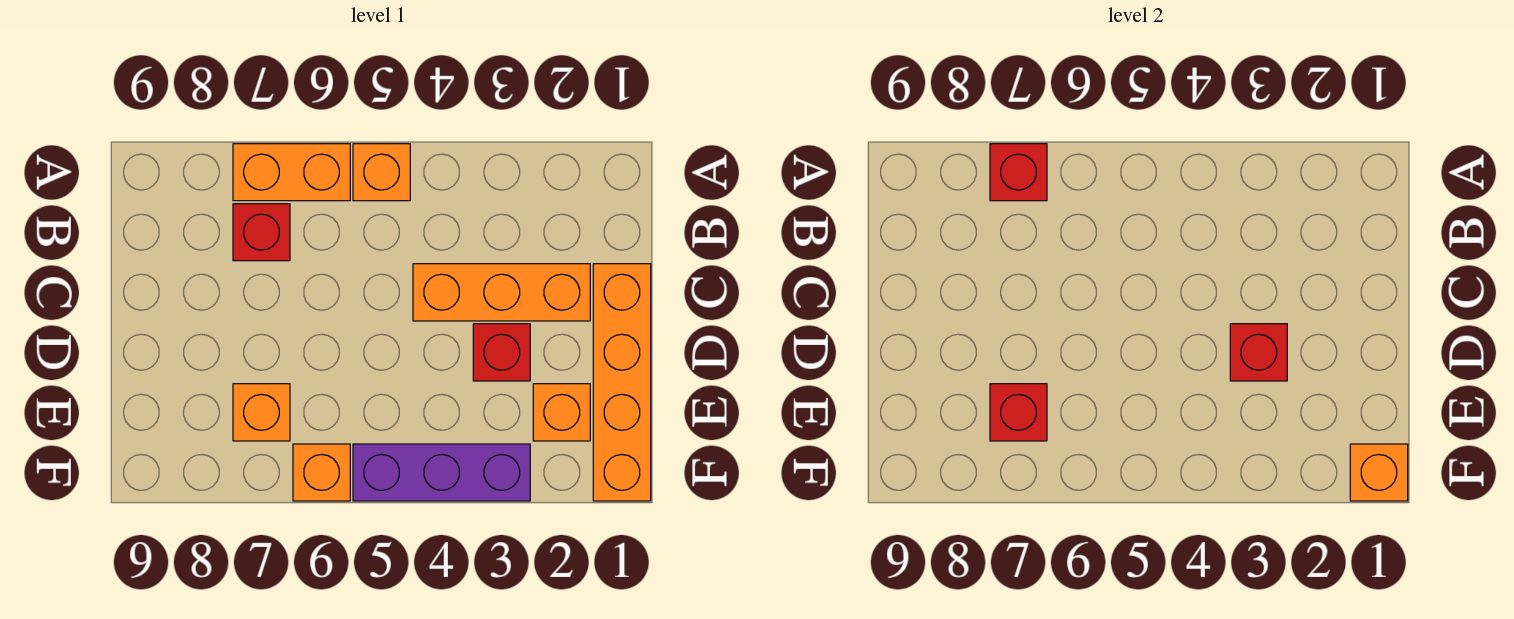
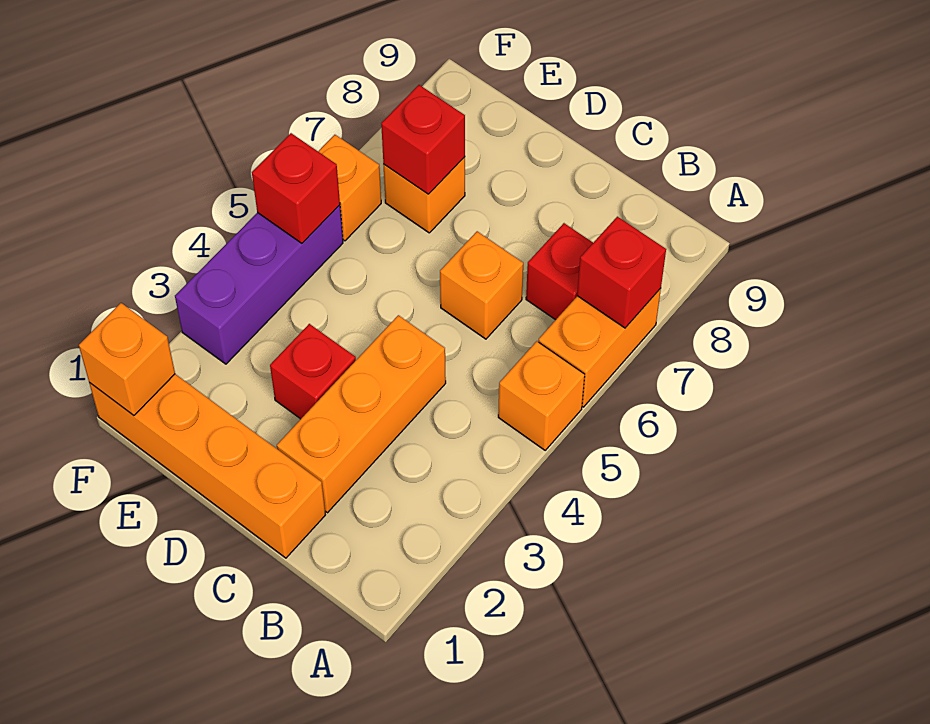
red 1x1 brick [1230,324,1287,381] -> red 1x1 brick moved to [252,133,340,243]
orange 1x1 brick [533,384,590,441] -> orange 1x1 brick moved to [440,231,523,339]

